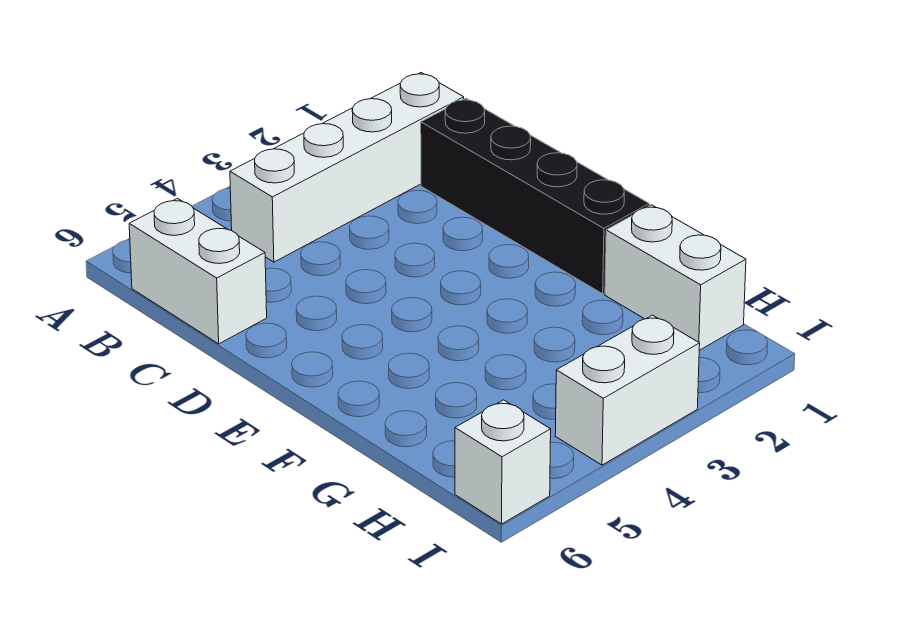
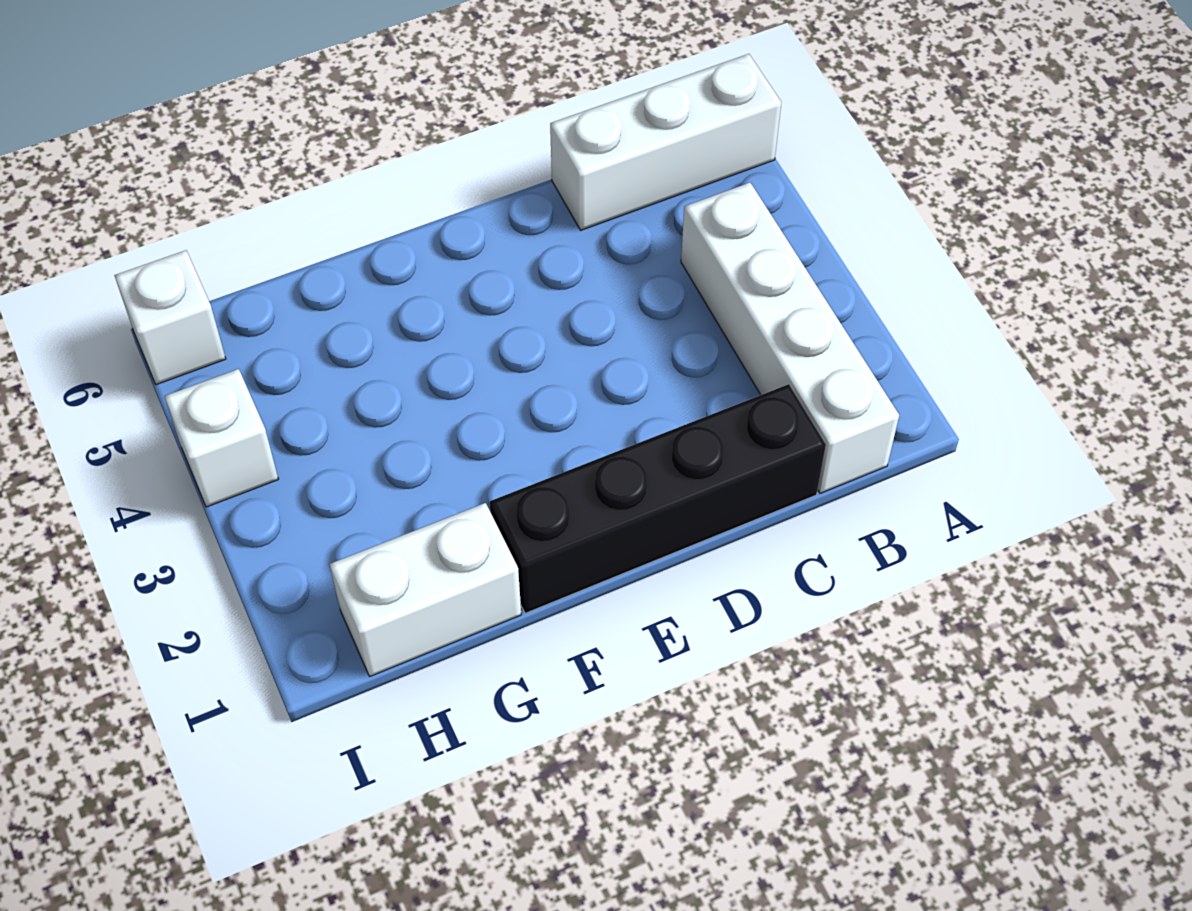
white 1x2 brick [129,199,267,344] -> white 1x3 brick [550,54,781,230]
white 1x2 brick [555,315,700,465] -> white 1x1 brick [164,369,278,507]

